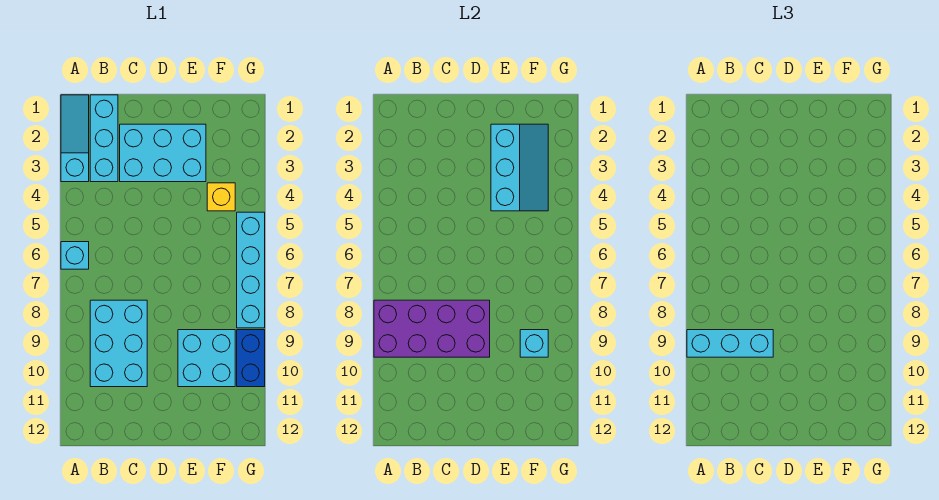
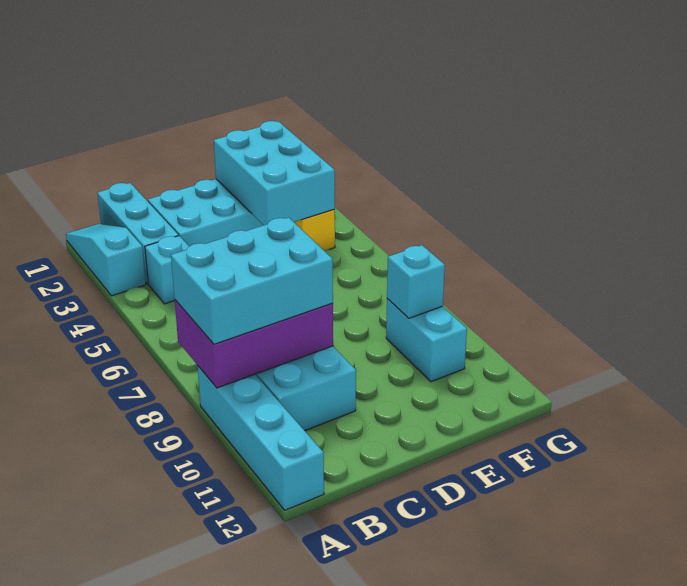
cyan 1x1 brick [61,242,89,269] -> cyan 1x1 brick moved to [145,236,189,304]
purple 2x4 brick [374,300,490,357] -> purple 2x3 brick [175,300,333,388]
cyan 1x3 brick [687,330,773,357] -> cyan 2x3 brick [171,218,333,344]
cyan 2x3 slope [491,124,548,211] -> cyan 2x3 brick [214,121,335,225]
cyan 2x2 brick [178,330,235,387] -> cyan 1x2 brick [386,299,467,382]
cyan 1x4 brick [237,212,265,328] -> cyan 1x4 brick moved to [198,366,324,510]
blue 1x2 brick [237,330,265,387] -> none

